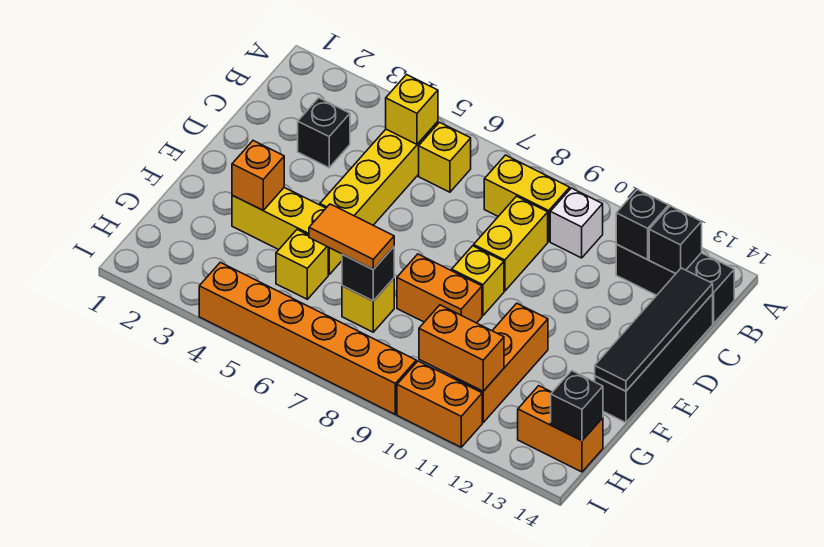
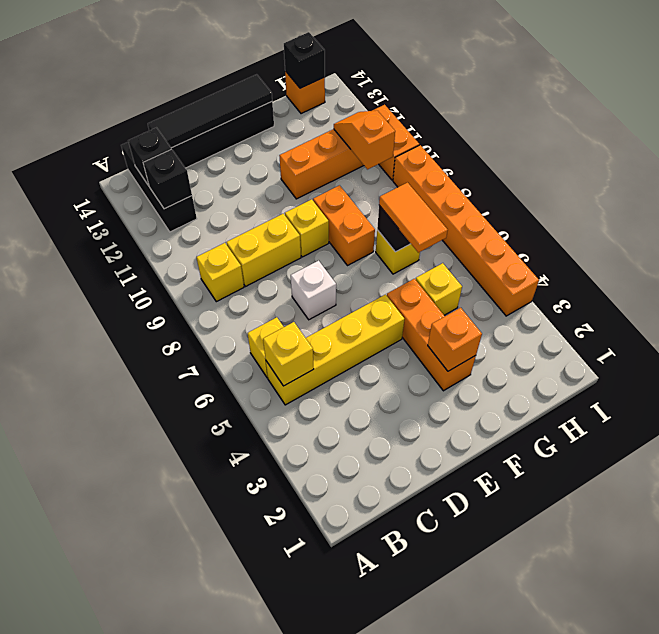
yellow 1x2 brick [484,155,570,241] -> yellow 1x1 brick [196,243,244,302]
white 1x1 brick [550,188,603,258] -> white 1x1 brick moved to [291,261,336,320]
black 1x1 brick [298,98,350,168] -> none
yellow 1x3 brick [232,188,342,274] -> orange 1x3 brick [387,279,476,391]
orange 1x2 brick [419,305,504,391] -> orange 1x2 slope [334,110,395,169]
orange 1x2 brick [518,386,603,472] -> orange 1x1 brick [285,71,325,114]

